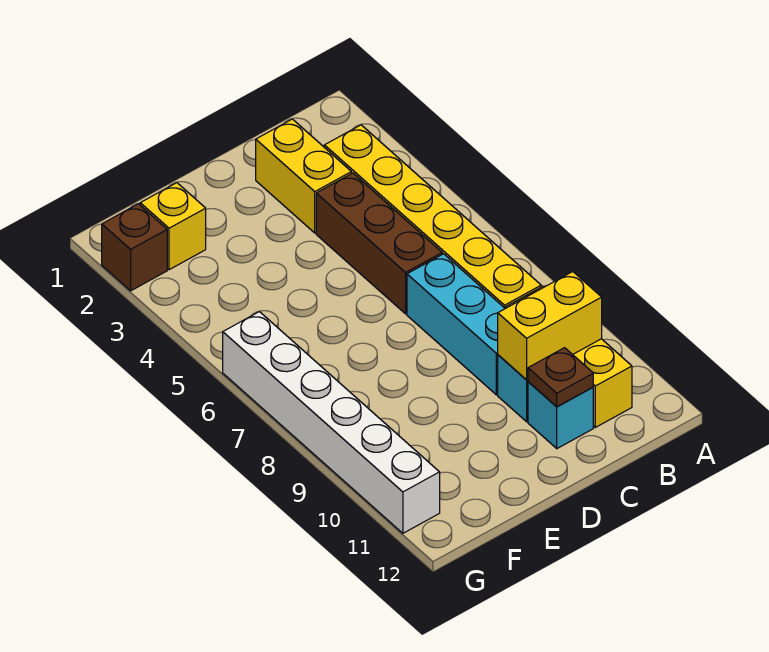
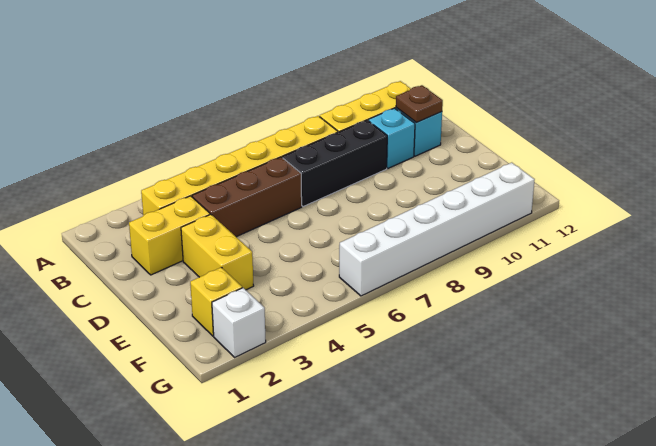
yellow 1x2 brick [498,272,602,380] -> yellow 1x2 brick moved to [181,214,254,290]
cyan 1x3 brick [407,254,505,395] -> black 1x3 brick [283,120,387,207]
brown 1x1 brick [102,204,167,291] -> white 1x1 brick [212,288,266,357]

